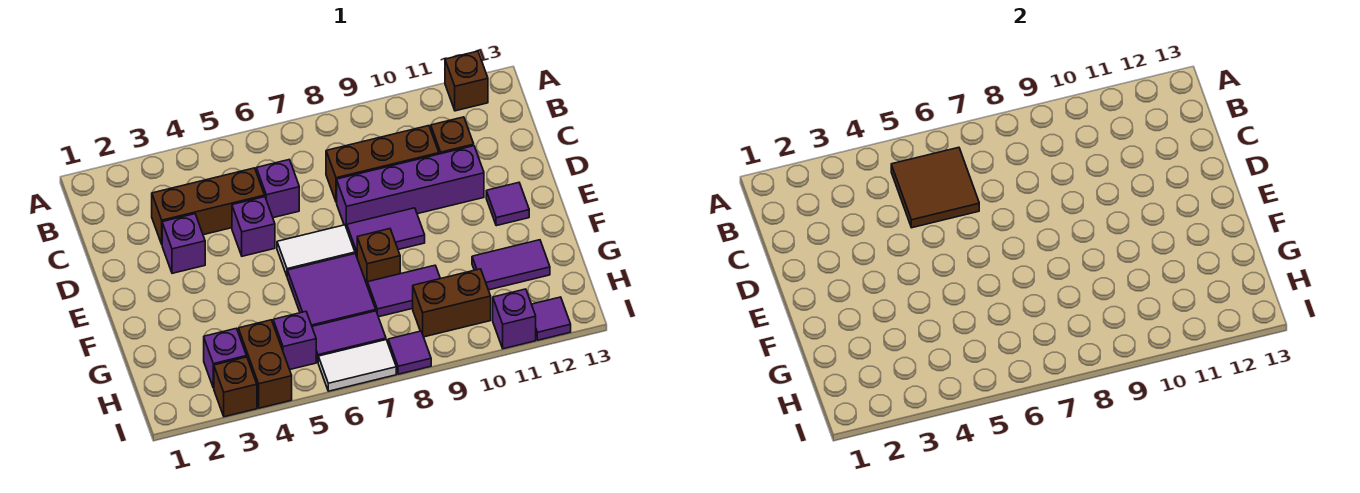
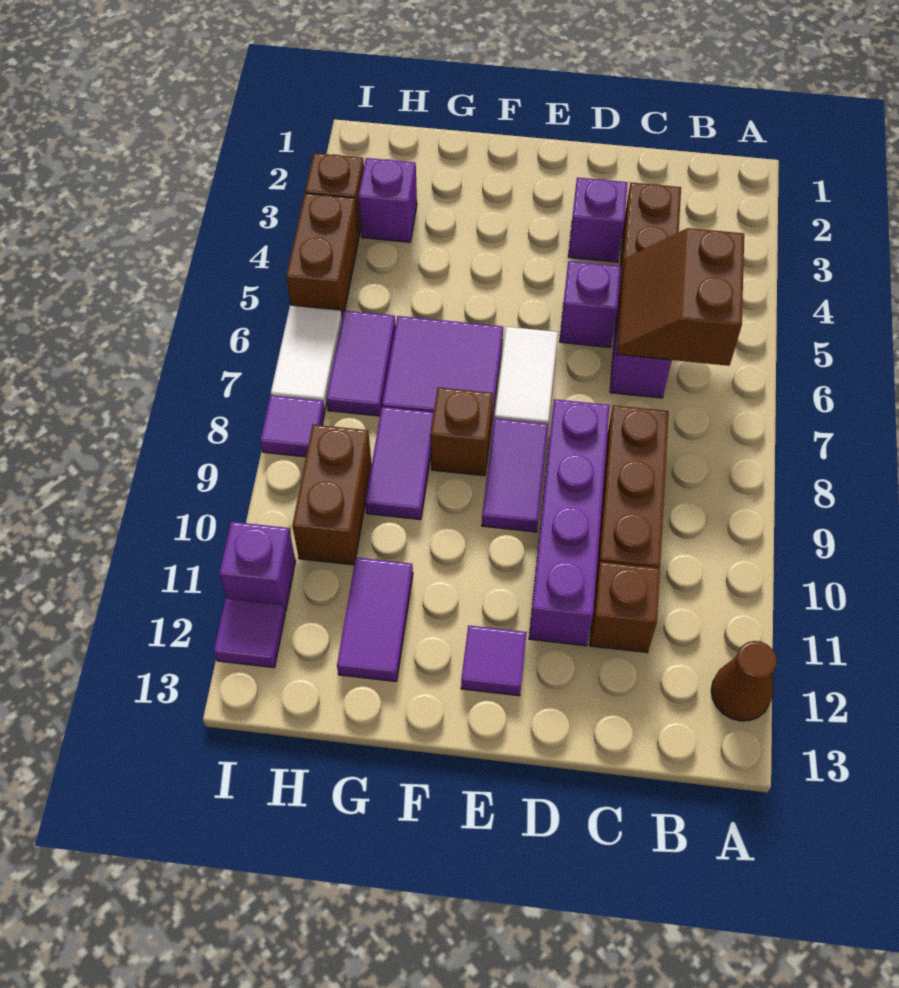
brown 1x1 brick [445,51,488,111] -> brown 1x1 cone [711,641,777,721]
brown 2x2 tile [891,147,979,228] -> brown 2x2 slope [617,228,744,366]
brown 1x2 brick [238,320,292,408] -> brown 1x2 brick turned to [286,193,359,316]
purple 1x1 brick [273,312,316,370] -> none

